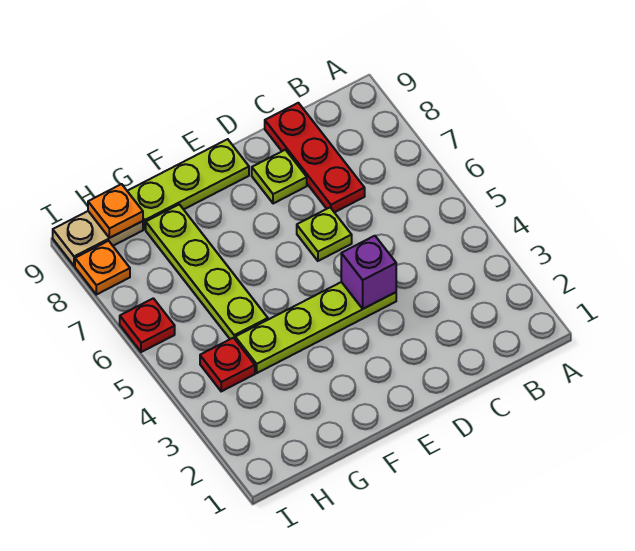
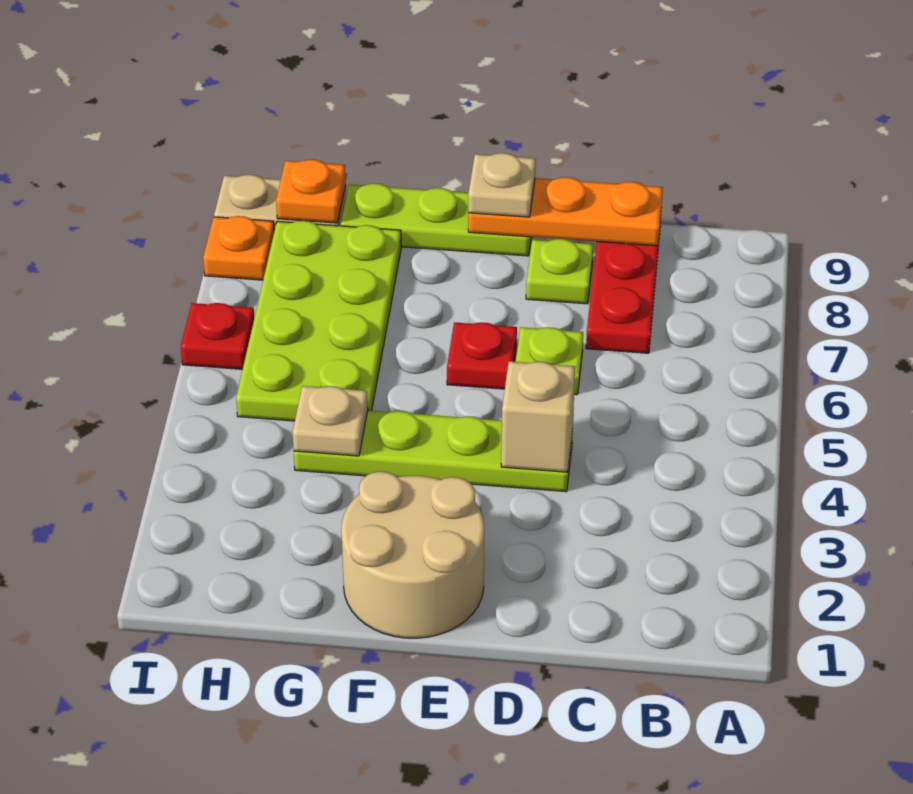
none -> orange 1x3 plate [468,177,663,246]
purple 1x1 brick [341,236,396,309] -> tan 1x1 brick [501,361,575,472]
none -> tan 2x2 round brick [341,472,484,638]
none -> tan 1x1 plate [468,153,536,217]
none -> tan 1x1 plate [293,386,368,456]
lime 1x4 plate [146,204,268,339] -> lime 2x4 plate [236,221,401,421]
red 1x1 plate [200,338,255,391] -> red 1x1 plate moved to [447,322,517,389]

